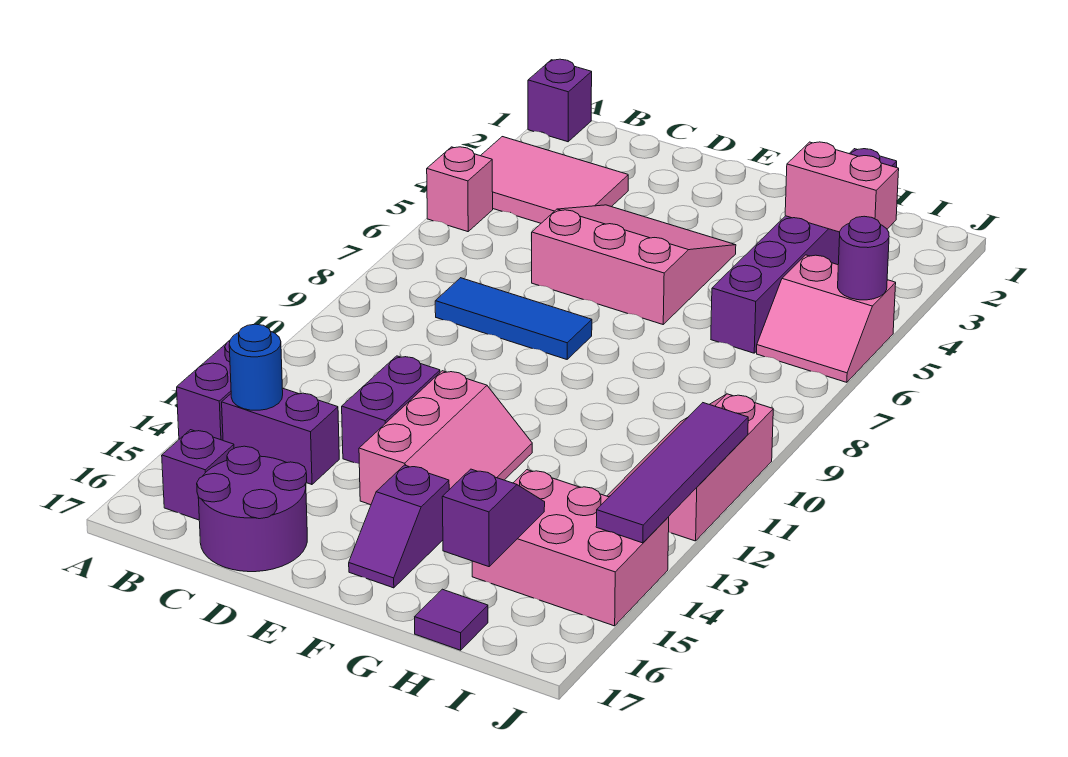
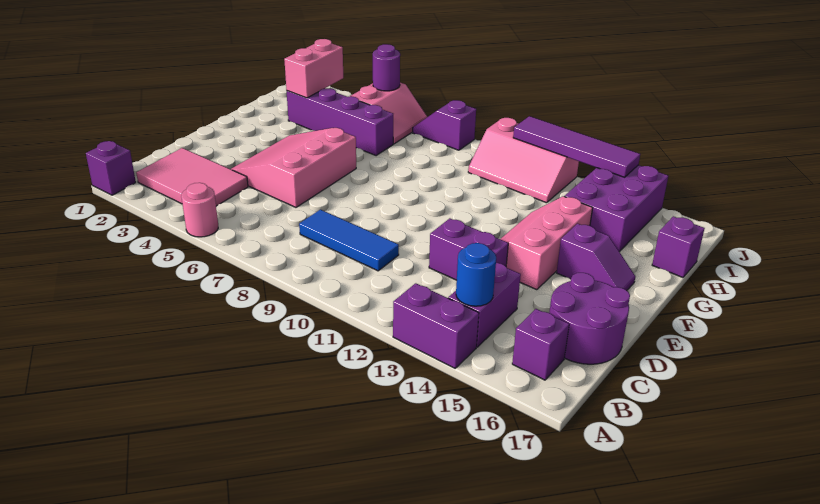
pink 2x3 tile [481,137,628,223] -> pink 2x3 tile turned to [136,148,248,206]
pink 1x1 brick [427,147,493,232] -> pink 1x1 round brick [181,183,218,237]
blue 1x3 tile [435,278,592,359] -> blue 1x3 tile turned to [299,210,399,271]
pink 2x3 slope [359,371,532,505] -> pink 2x3 slope turned to [501,196,593,290]
purple 1x6 brick [711,149,897,353] -> purple 1x4 brick [287,88,393,156]
pink 2x3 brick [472,470,669,626] -> purple 2x3 brick [564,165,668,252]
purple 1x2 slope [442,469,545,567] -> purple 1x2 slope moved to [413,100,476,150]
purple 1x1 tile [415,589,488,650] -> purple 1x1 brick [652,216,705,277]

